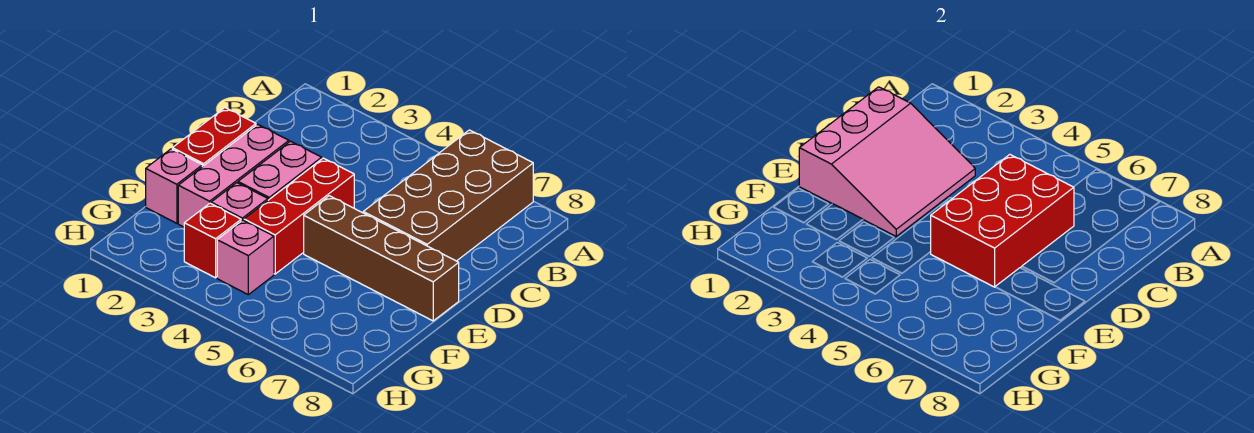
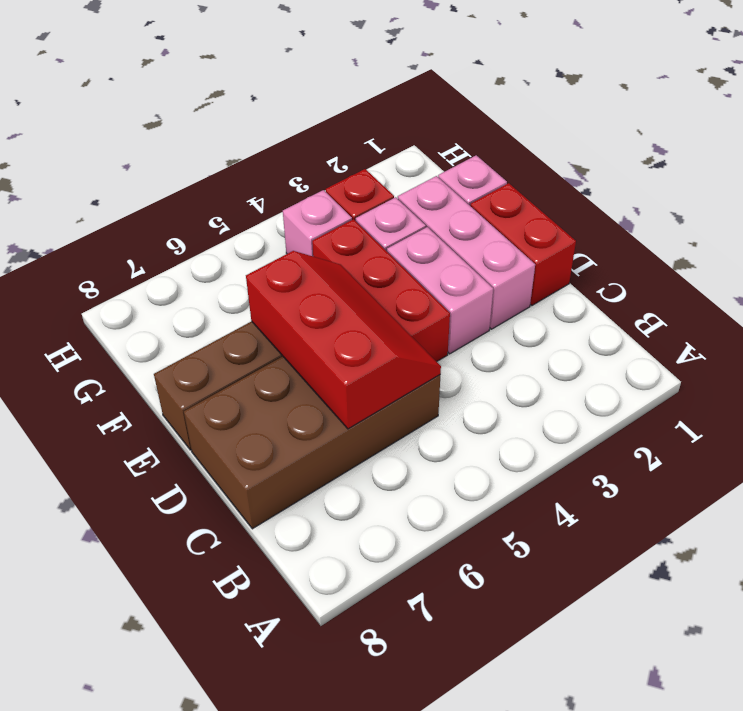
brown 2x4 brick [363,130,533,261] -> brown 2x4 brick turned to [184,356,440,529]
pink 3x3 slope [799,87,975,236] -> none
red 2x3 brick [930,155,1074,287] -> red 2x3 slope [246,251,441,429]

